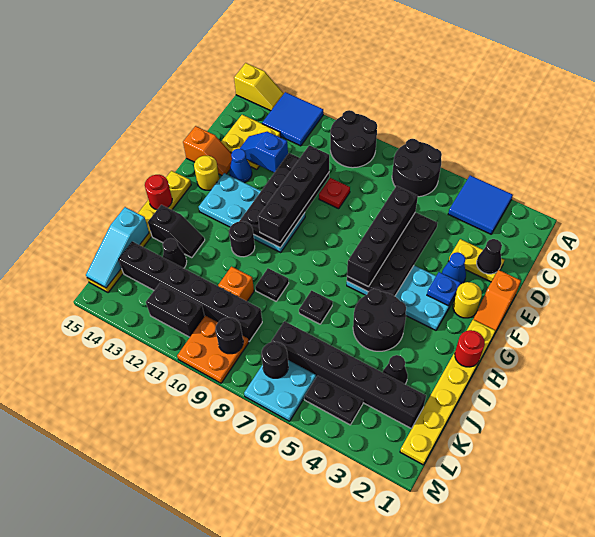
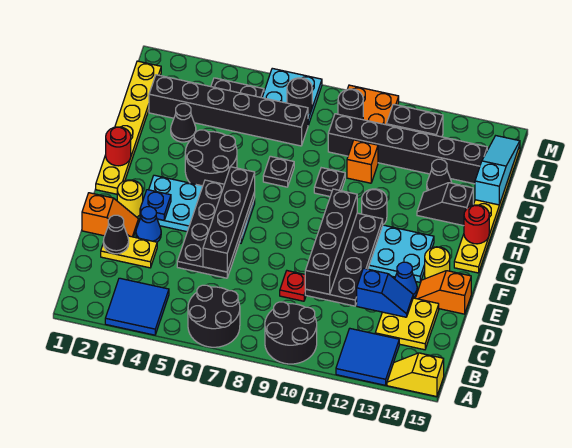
orange 1x2 slope [473,270,521,332] -> orange 1x2 slope turned to [82,193,139,237]

